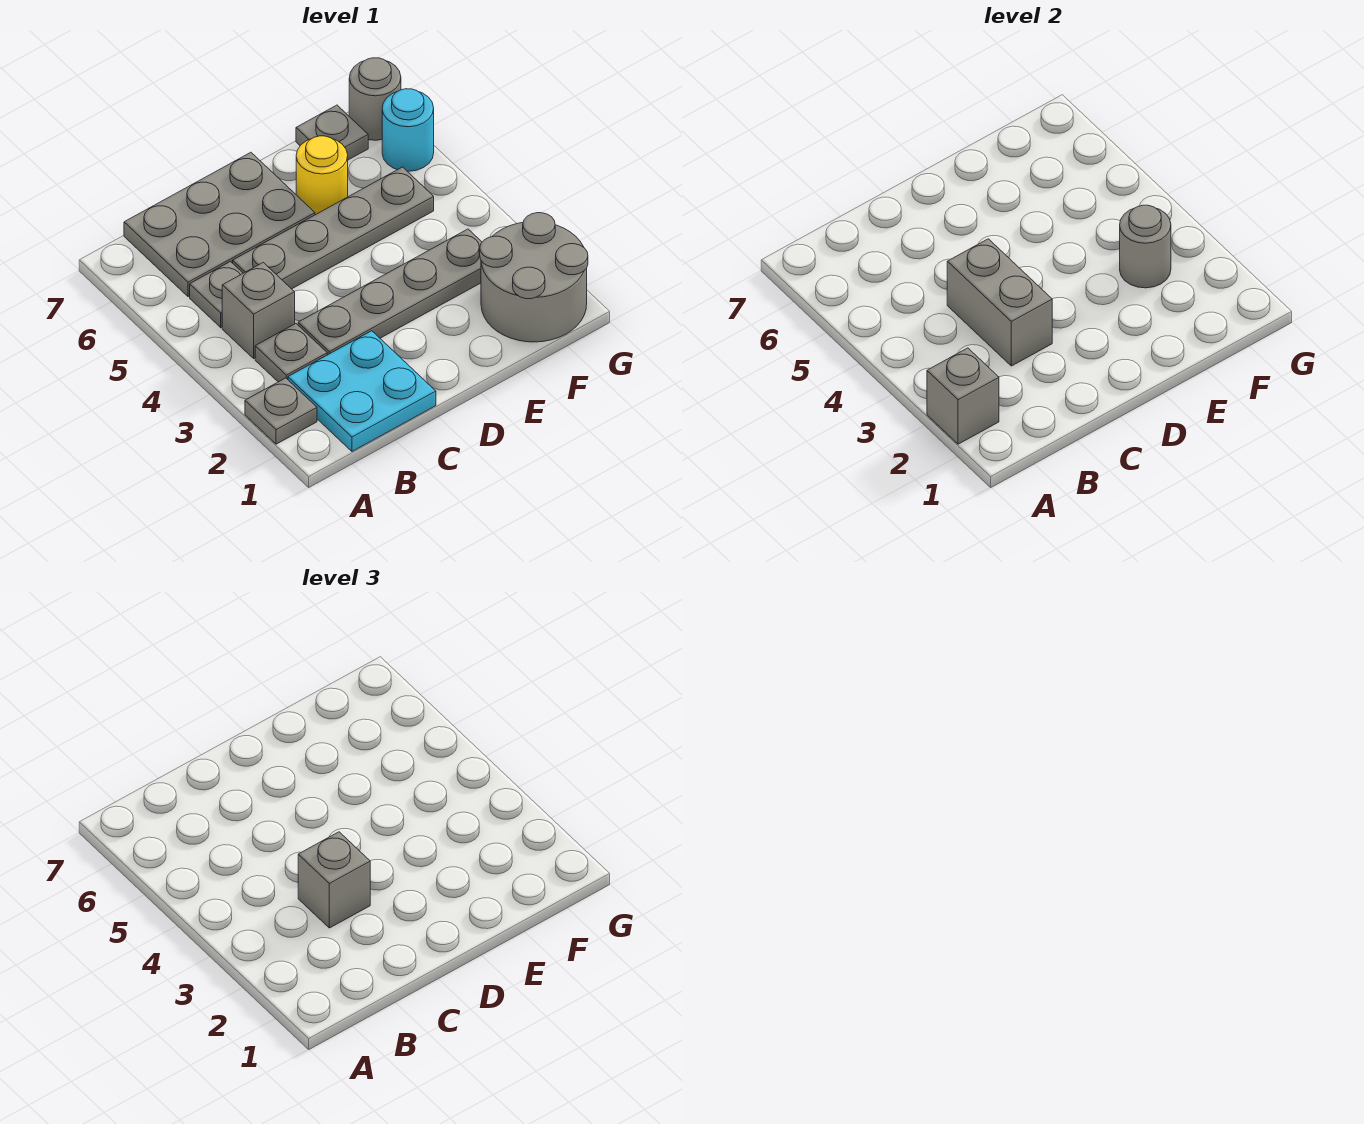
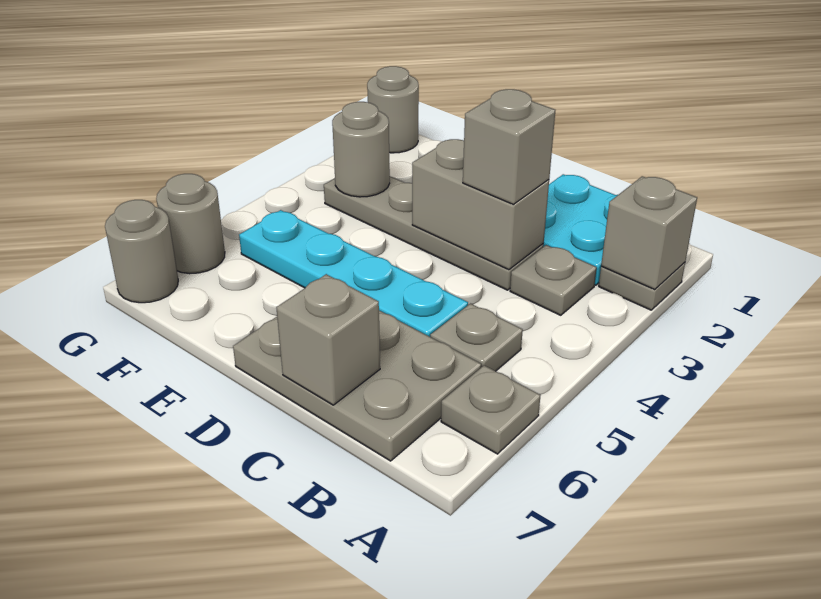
grey 1x1 brick [222,262,295,358] -> grey 1x1 brick moved to [276,274,380,405]
grey 1x2 brick [947,239,1052,366] -> grey 1x2 brick turned to [412,139,549,270]
grey 1x4 plate [233,167,434,289] -> cyan 1x4 plate [239,210,468,337]
yellow 1x1 round brick [296,136,348,215] -> none
grey 2x2 round brick [480,213,588,342] -> grey 1x1 round brick [367,66,419,153]
grey 1x1 plate [296,105,368,160] -> grey 1x1 plate moved to [441,365,541,454]
cyan 1x1 round brick [382,89,434,171] -> grey 1x1 round brick [156,174,225,274]

